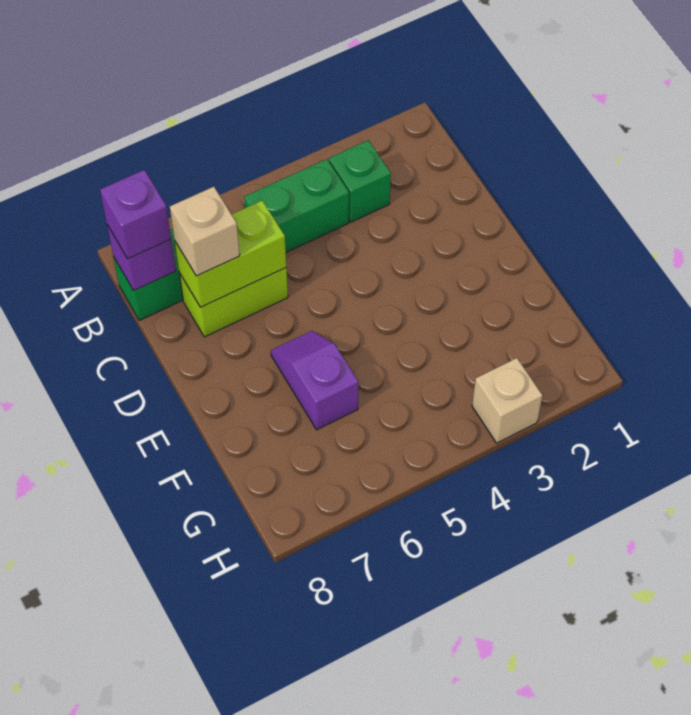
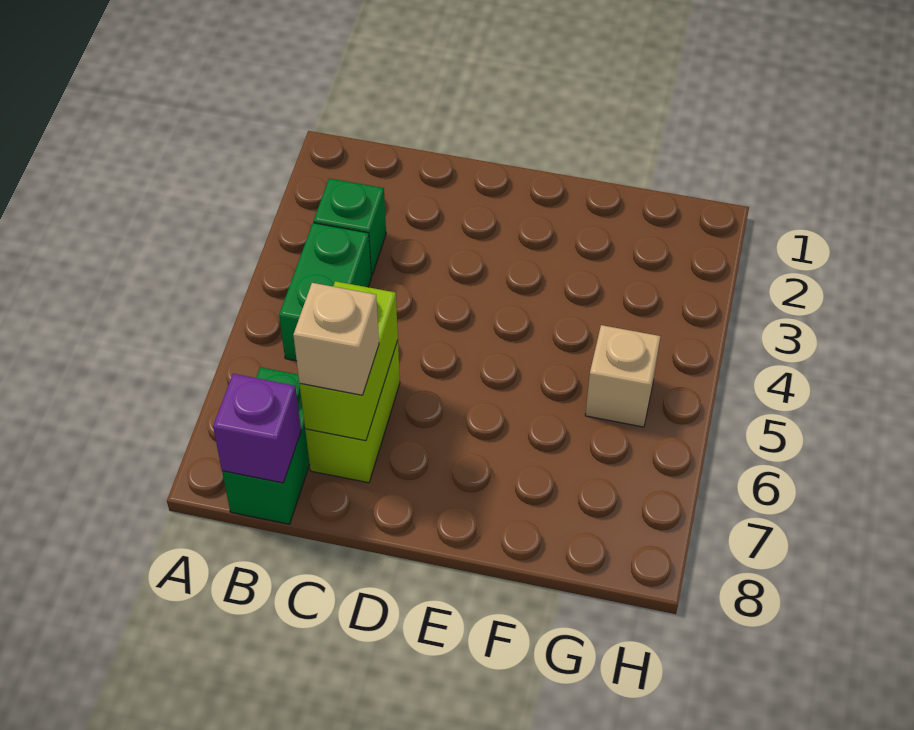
purple 1x1 brick [100,170,171,259] -> none
purple 1x2 slope [271,331,358,430] -> none
tan 1x1 brick [472,358,542,443] -> tan 1x1 brick moved to [585,325,660,427]

